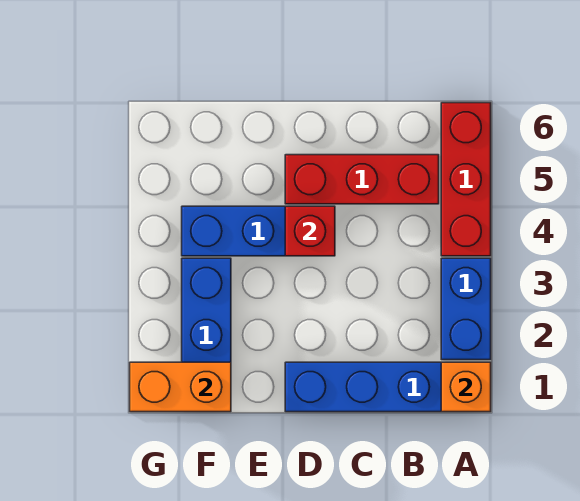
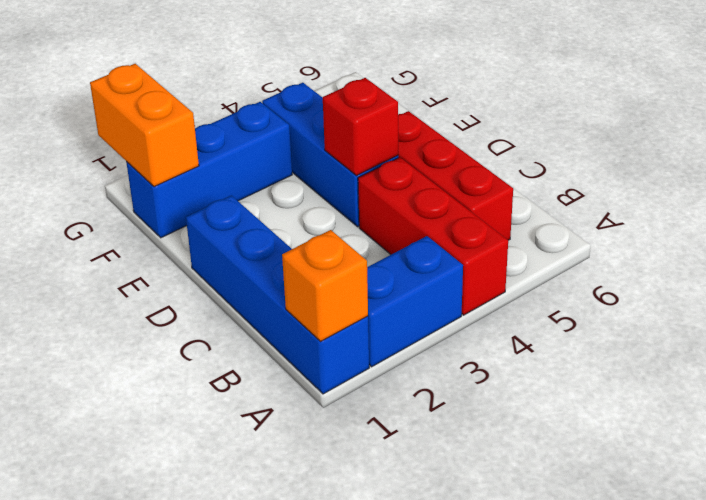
red 1x3 brick [441,103,491,256] -> red 1x3 brick turned to [358,157,508,315]

